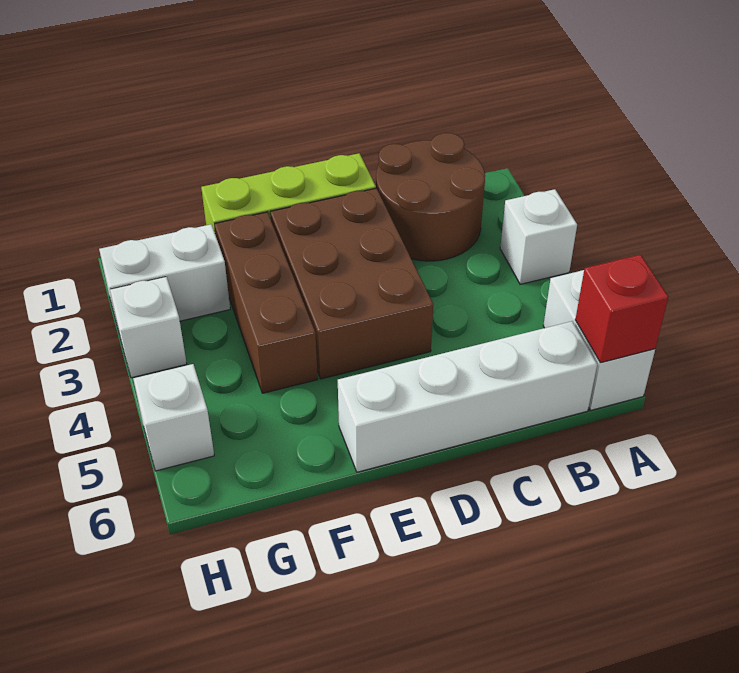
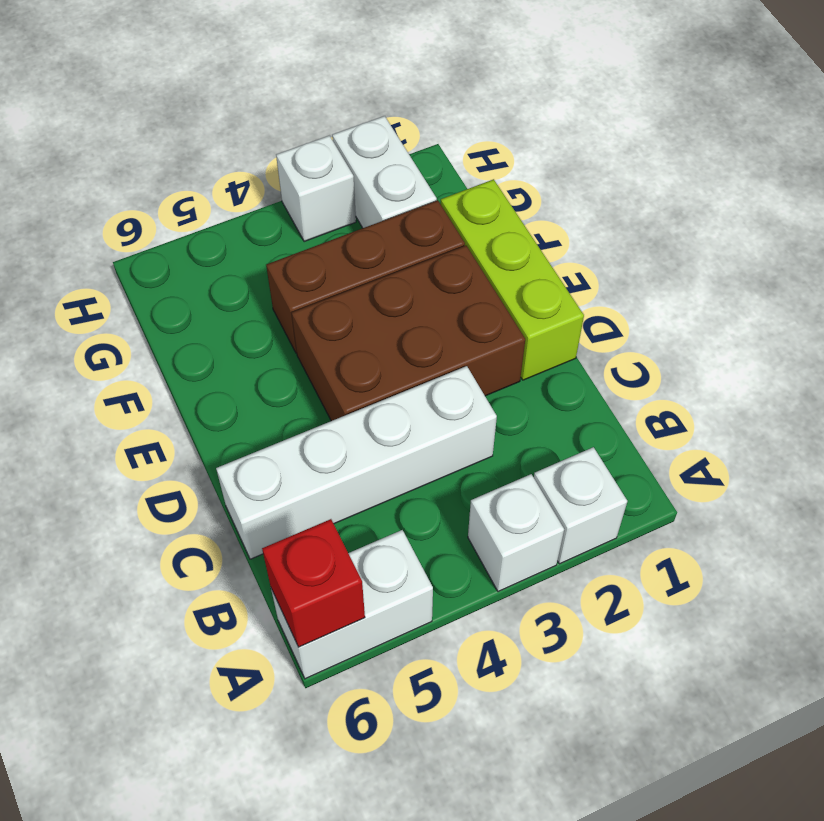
brown 2x2 round brick [376,133,485,261] -> none
white 1x4 brick [338,321,597,472] -> white 1x4 brick turned to [216,366,497,559]
white 1x1 brick [133,364,214,471] -> white 1x1 brick moved to [534,447,627,564]

